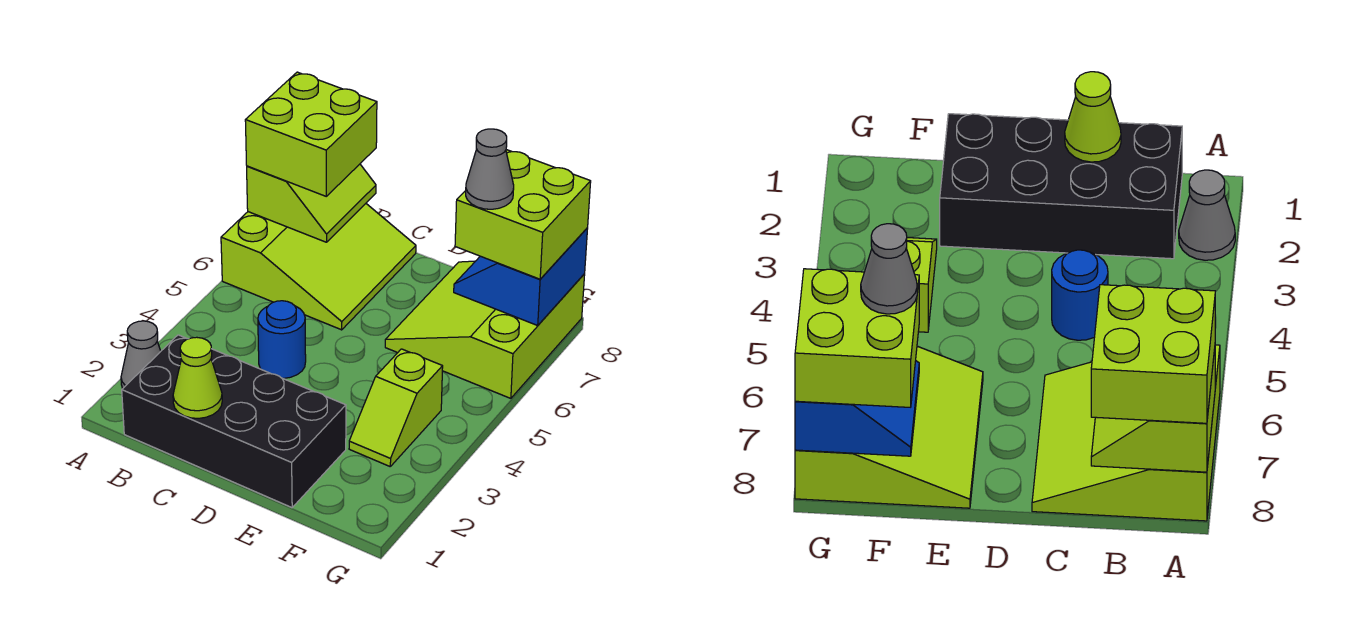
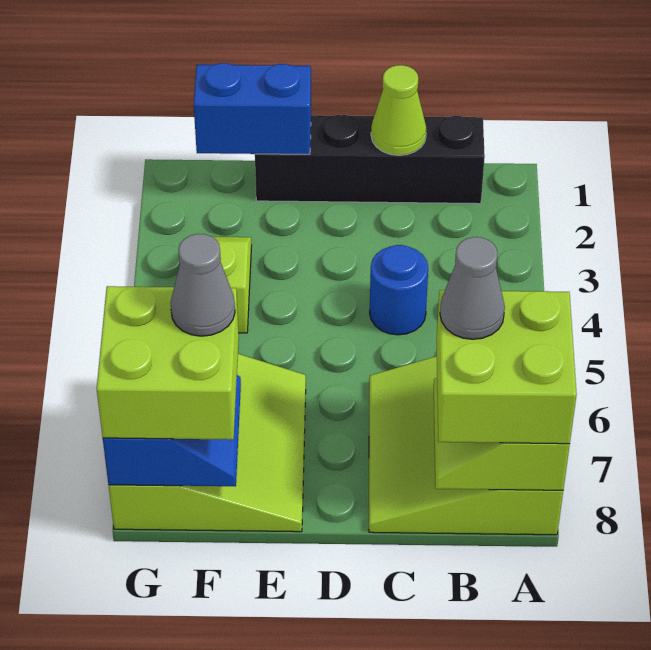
grey 1x1 cone [121,321,161,389] -> grey 1x1 cone moved to [440,237,505,339]
black 2x4 brick [122,335,346,508] -> black 1x4 brick [255,115,485,204]
none -> blue 1x2 brick [194,63,311,154]

